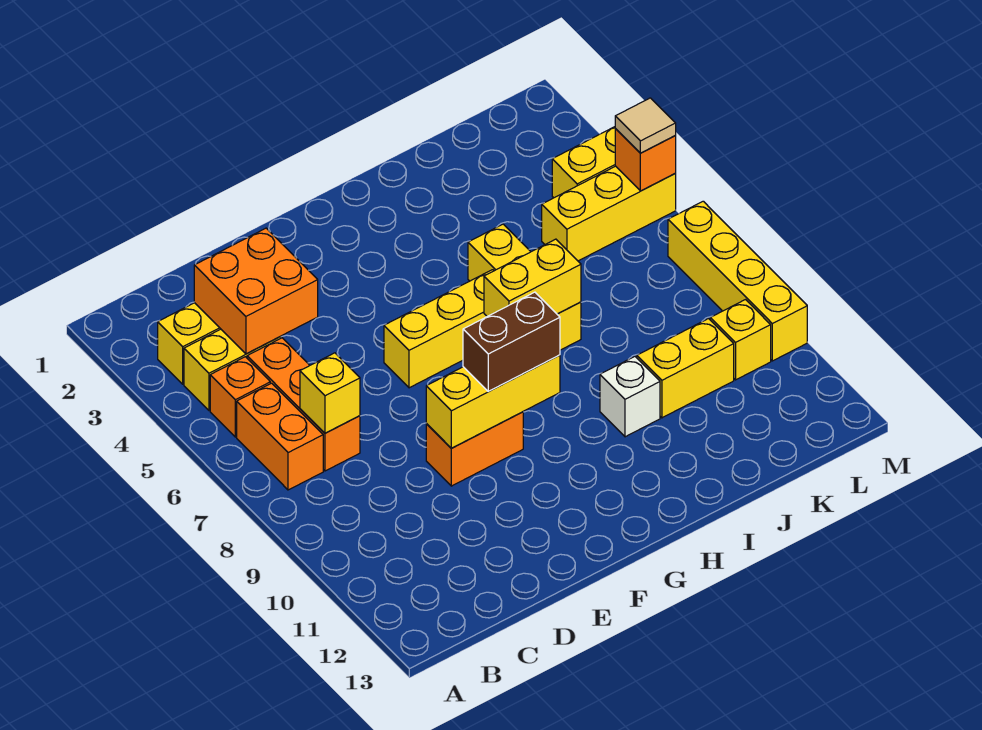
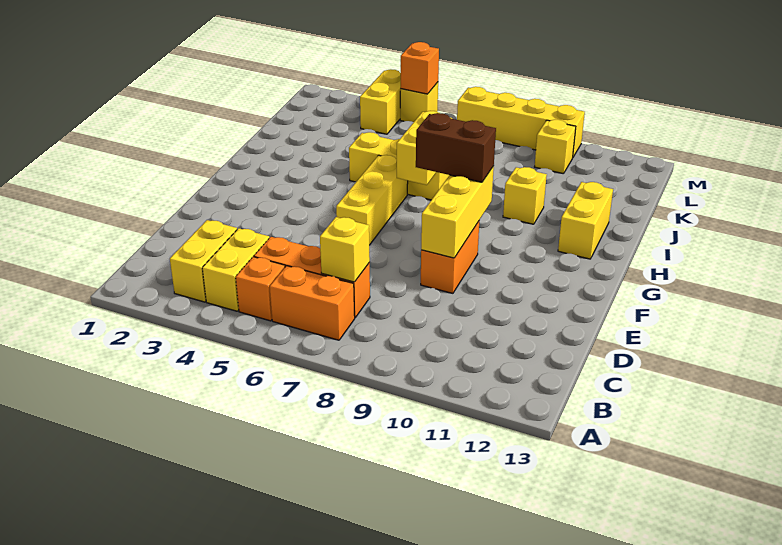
orange 2x2 brick [194,228,318,354] -> none
brown 1x2 brick [463,292,560,391] -> brown 1x2 brick turned to [416,113,496,182]
white 1x1 brick [600,357,660,437] -> yellow 1x1 brick [503,167,547,224]
yellow 1x2 brick [637,319,734,418] -> yellow 1x2 brick moved to [558,182,613,259]
yellow 1x3 brick [542,166,676,261] -> yellow 1x1 brick [400,82,438,122]
tan 1x1 tile [615,98,676,153] -> none

